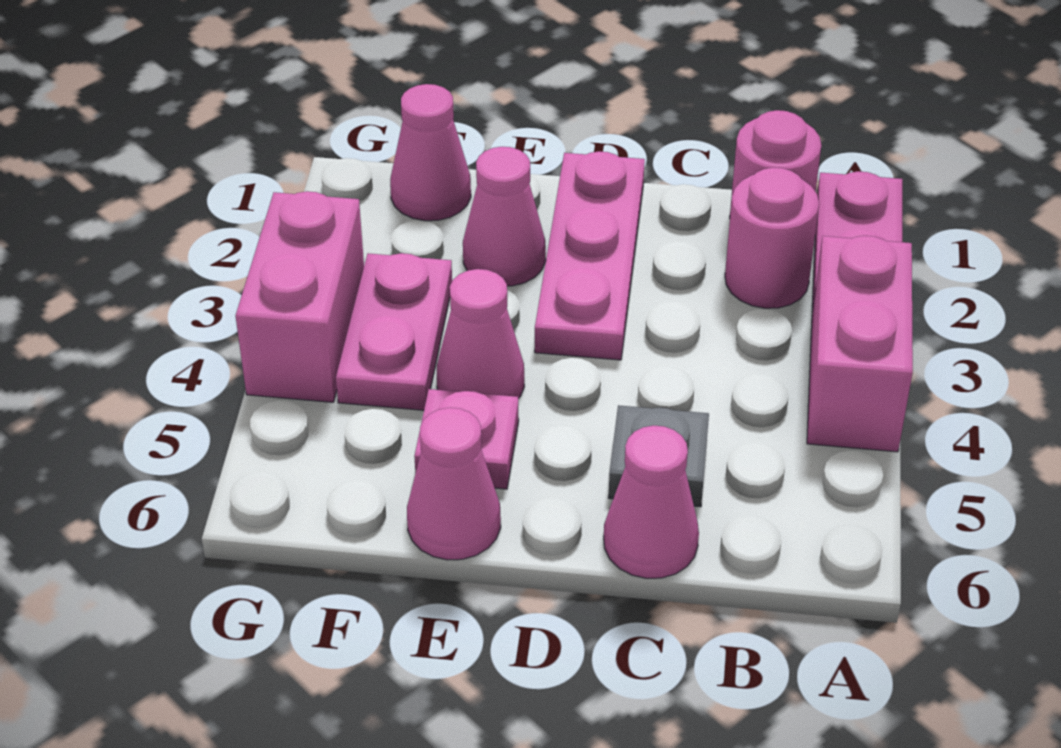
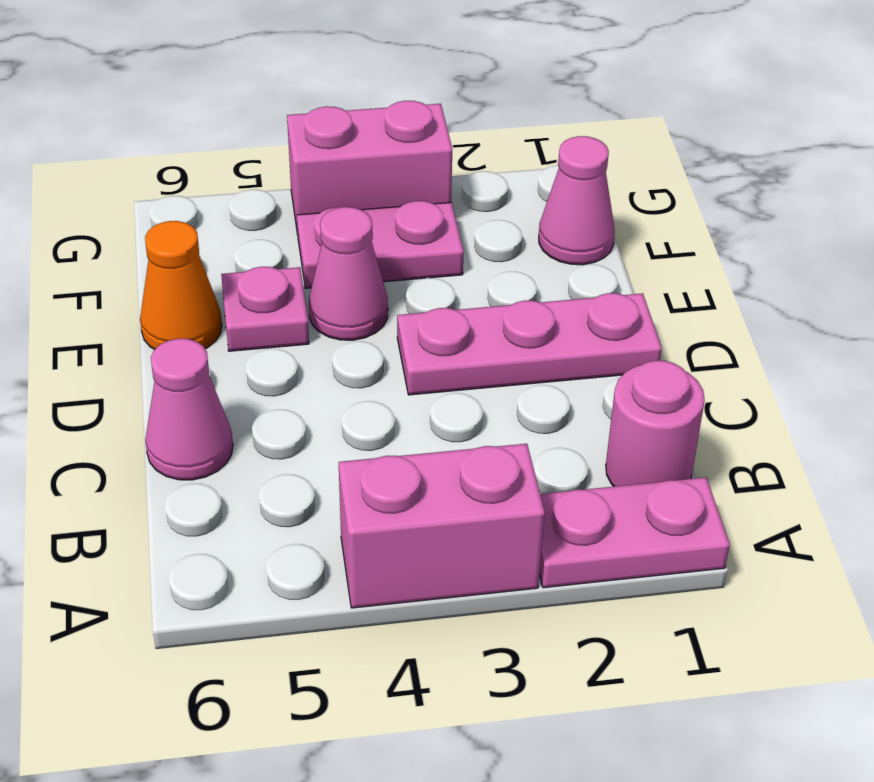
pink 1x1 round brick [725,167,819,308] -> none
grey 1x1 plate [609,405,709,507] -> none
pink 1x1 cone [463,147,546,286] -> none
pink 1x1 cone [407,408,501,560] -> orange 1x1 cone [140,221,222,350]

